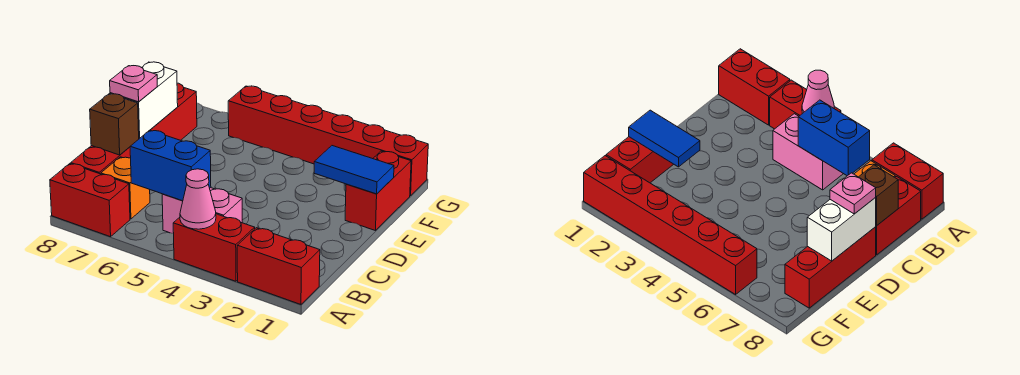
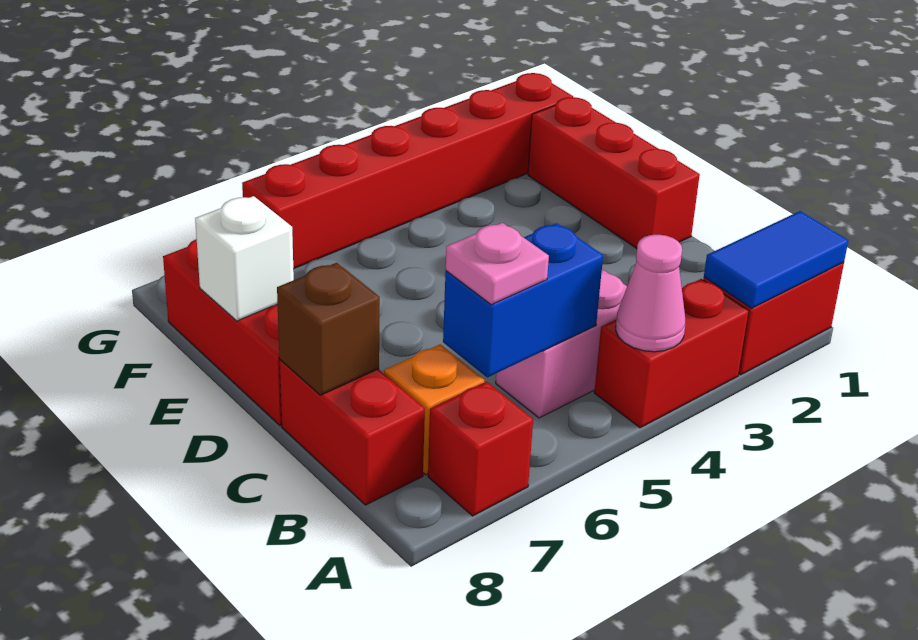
red 1x2 brick [50,164,130,237] -> red 1x1 brick [428,382,533,516]
white 1x2 brick [110,62,178,138] -> white 1x1 brick [195,196,294,321]
pink 1x1 plate [110,66,157,102] -> pink 1x1 plate moved to [446,223,549,305]
red 1x2 brick [345,151,411,231] -> red 1x3 brick [528,97,700,248]
blue 1x2 tile [314,146,394,194] -> blue 1x2 tile moved to [704,211,848,308]

